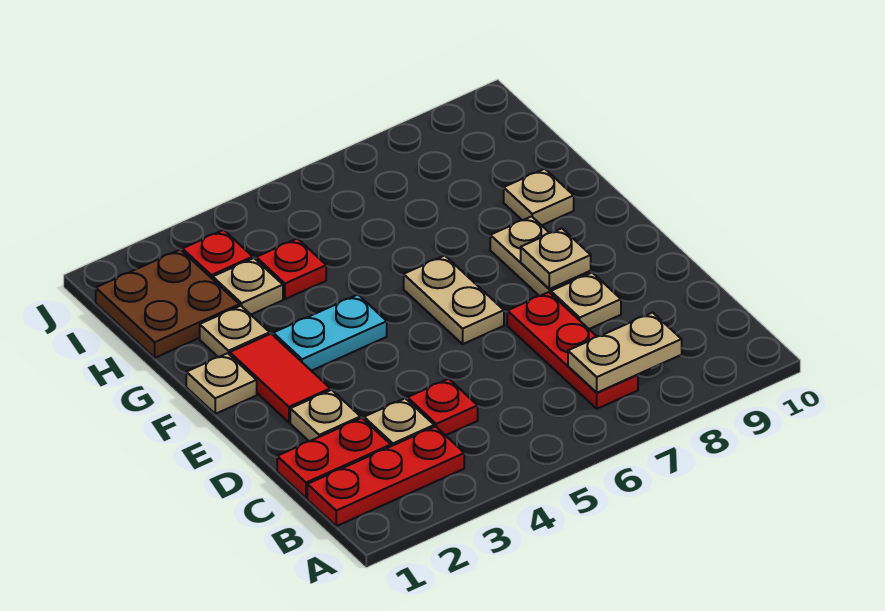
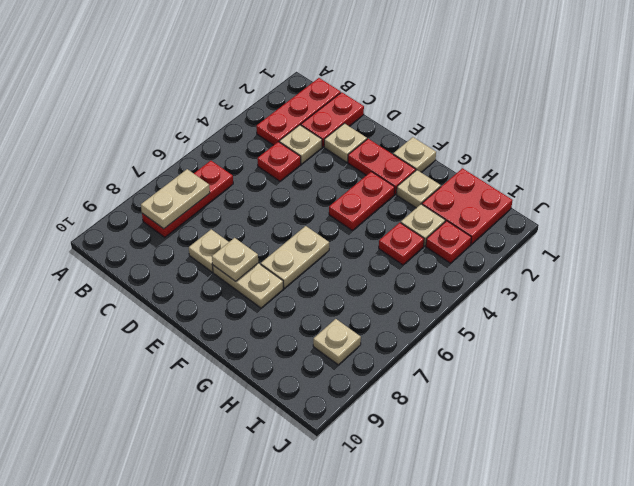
red 1x3 plate [507,292,638,409] -> red 1x3 plate turned to [142,161,233,237]
red 1x2 tile [230,334,330,422] -> red 1x2 plate [348,139,416,194]
tan 1x2 plate [404,256,504,344] -> tan 1x2 plate turned to [261,226,329,288]
cyan 1x2 plate [273,295,387,371] -> red 1x2 plate [329,172,395,230]
tan 1x1 plate [504,169,574,225] -> tan 1x1 plate moved to [313,319,361,365]
brown 2x2 plate [96,250,239,358] -> red 2x2 plate [422,168,513,244]

